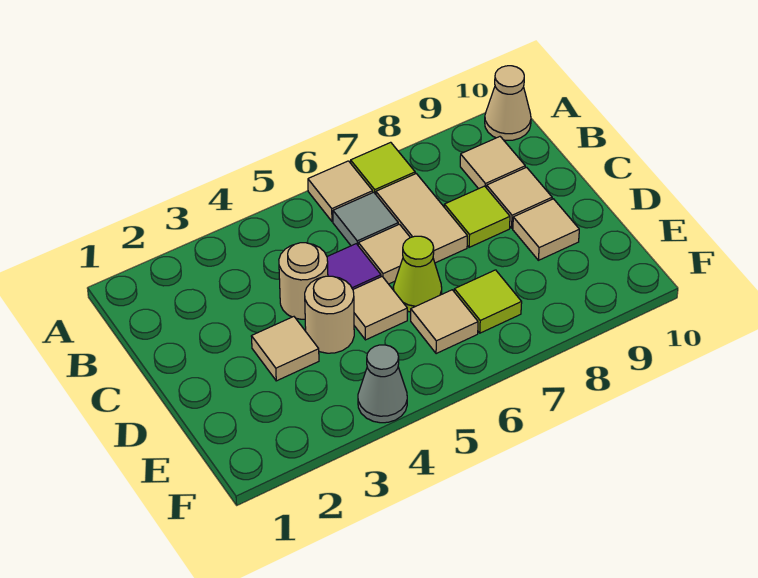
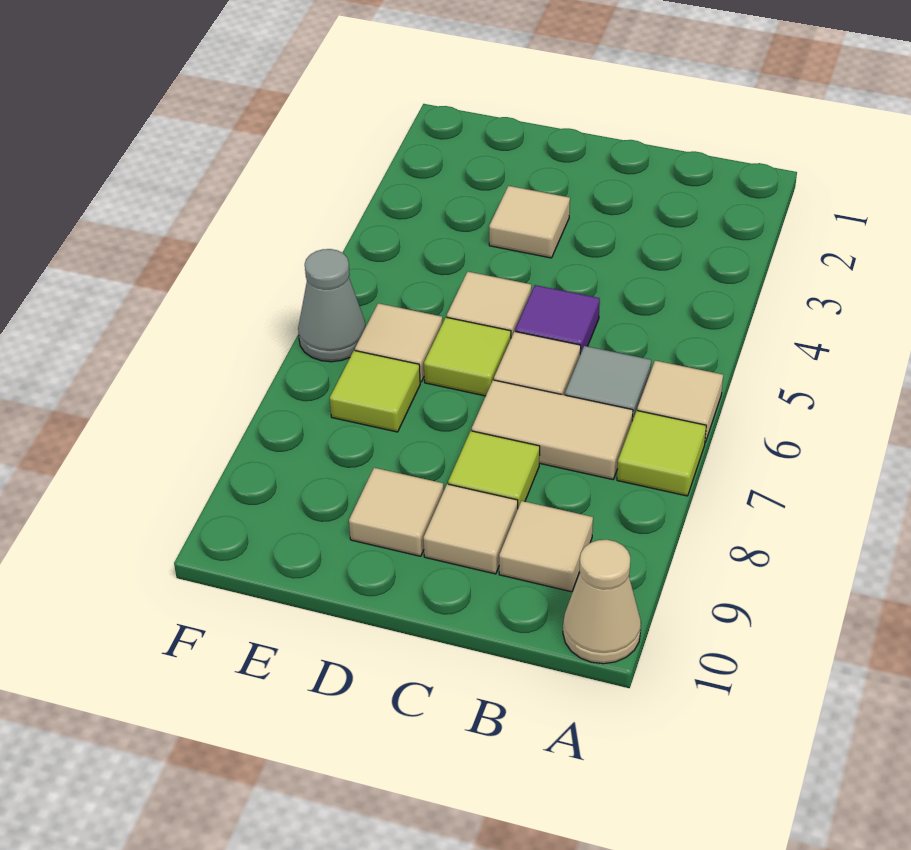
tan 1x1 round brick [279,243,328,319] -> none
tan 1x1 round brick [305,276,354,353] -> none
lime 1x1 cone [393,236,442,312] -> lime 1x1 tile [424,317,511,396]
grey 1x1 cone [358,345,407,423] -> grey 1x1 cone moved to [298,249,366,362]

